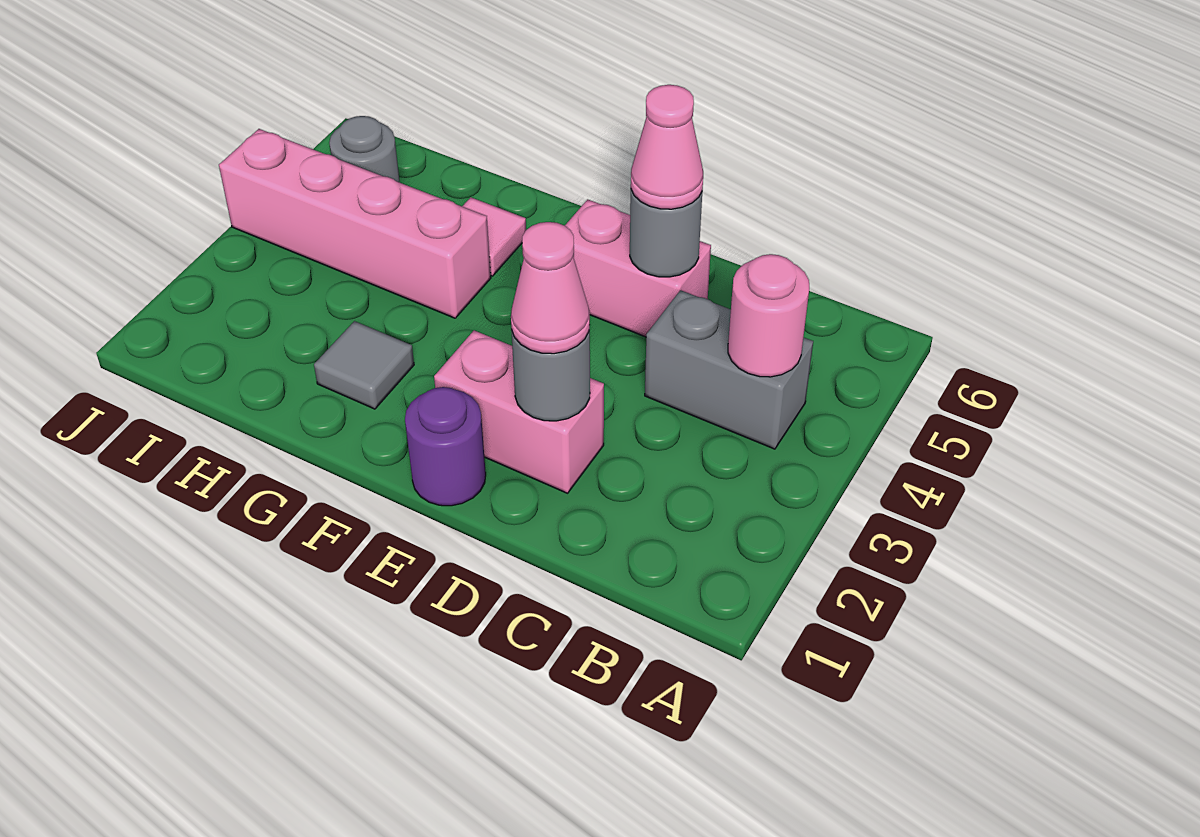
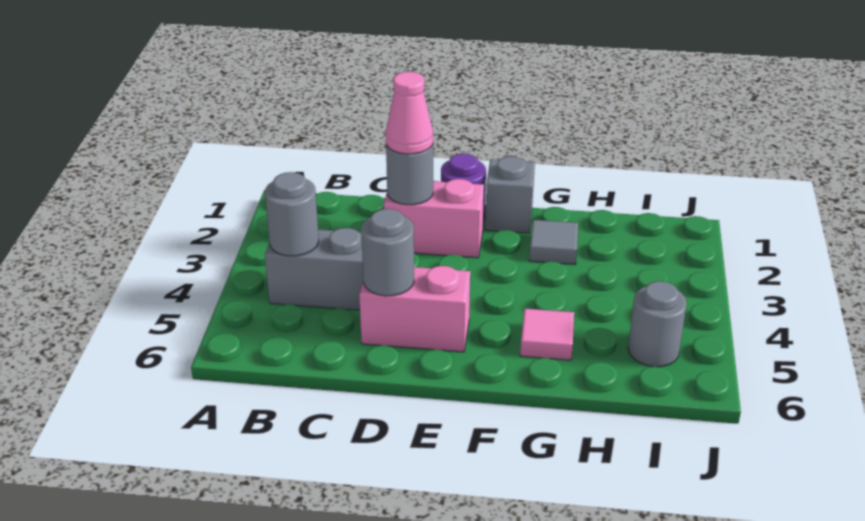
pink 1x1 round brick [728,254,809,377] -> grey 1x1 round brick [265,172,319,256]
pink 1x1 cone [631,85,703,209] -> none
none -> grey 1x1 brick [485,156,535,233]
pink 1x4 brick [219,129,491,318] -> none

